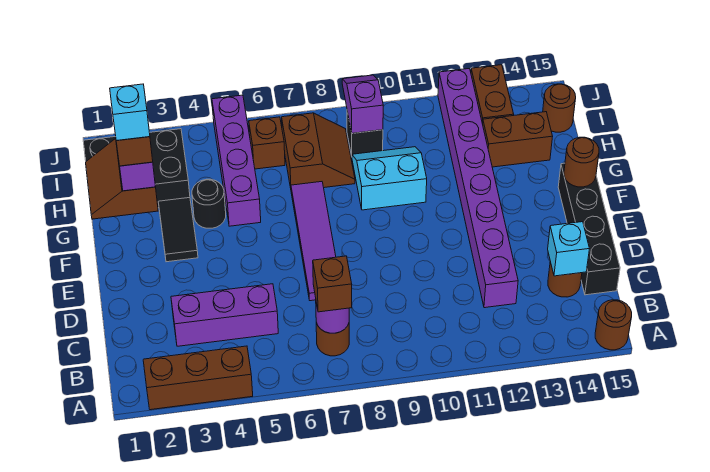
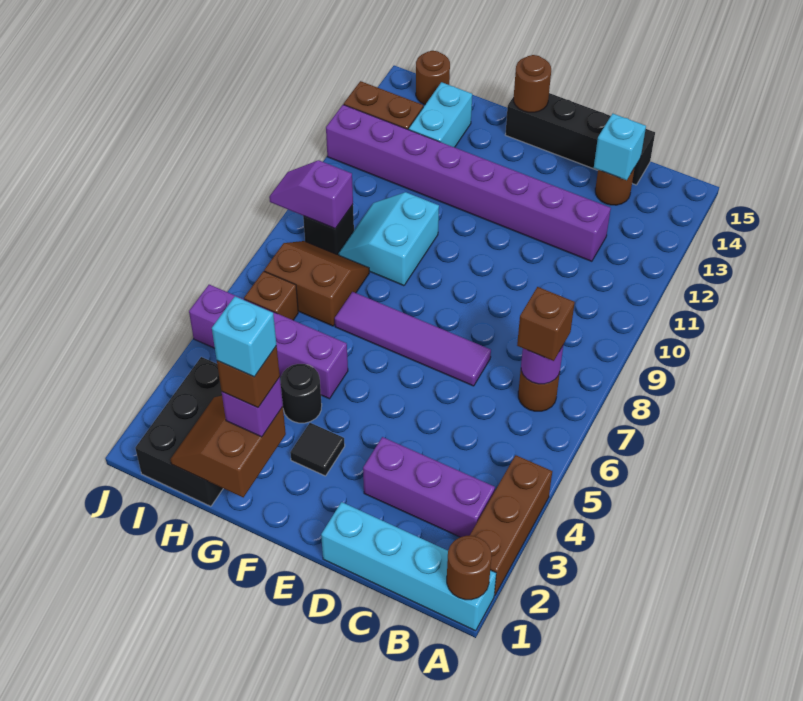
none -> cyan 1x4 brick [321,502,496,631]
brown 1x1 round brick [595,300,632,350] -> brown 1x1 round brick moved to [447,536,491,600]
purple 1x3 brick [171,284,278,346] -> purple 1x3 brick turned to [363,437,495,537]
black 1x2 tile [158,198,198,262] -> black 1x1 tile [290,423,345,476]
brown 2x2 slope [86,139,158,219] -> brown 2x2 slope turned to [170,396,286,497]
brown 1x2 brick [483,112,553,167] -> cyan 1x2 brick [409,82,472,147]

